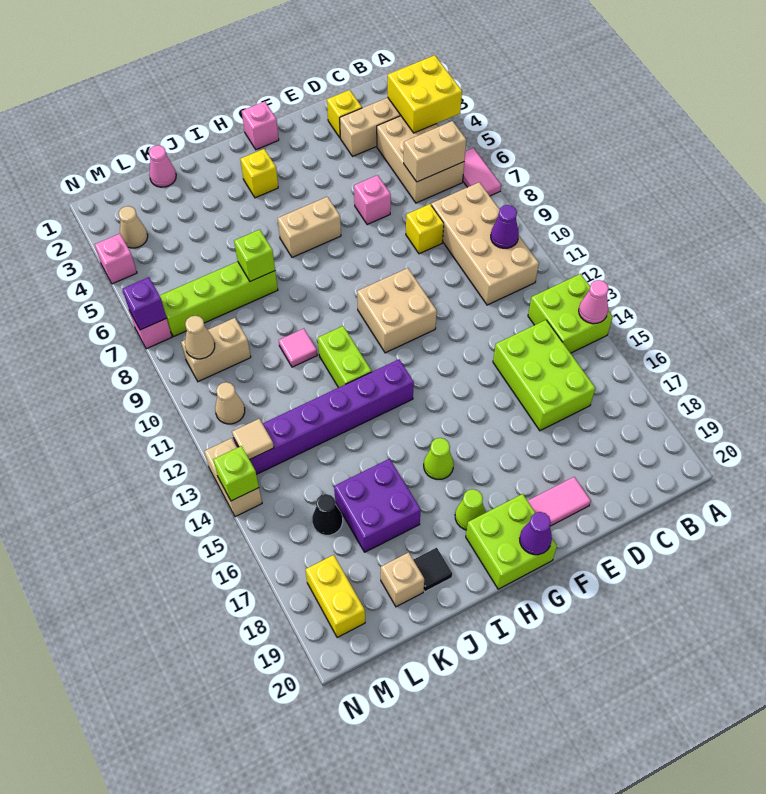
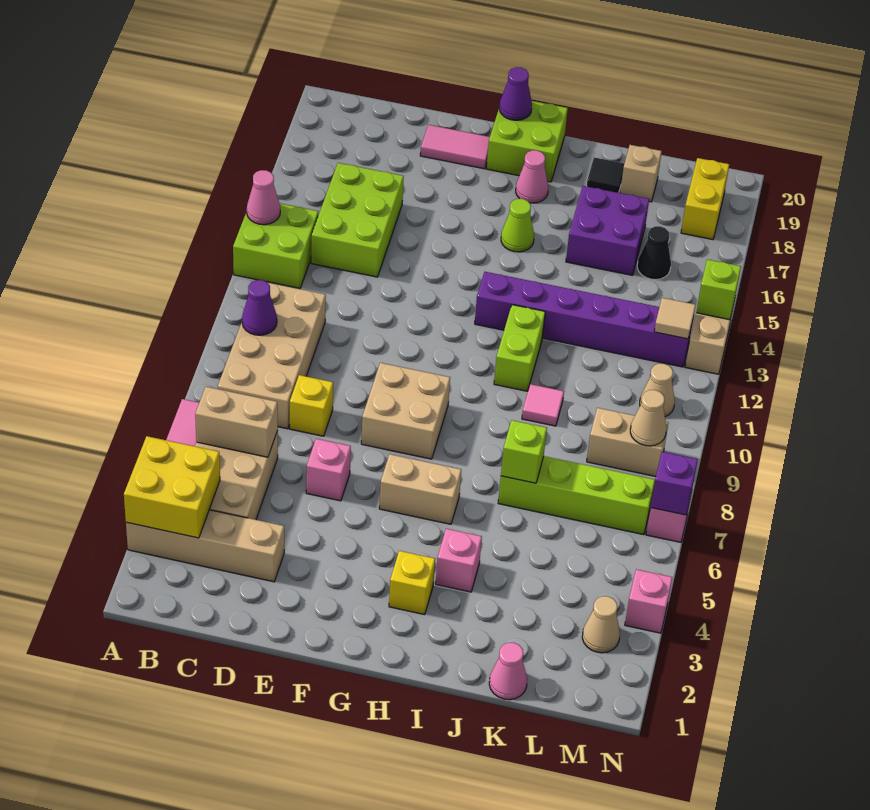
yellow 1x1 brick [327,90,362,138] -> none
tan 2x2 brick [357,268,437,353] -> tan 2x2 brick moved to [361,363,450,459]
pink 1x1 brick [242,101,279,150] -> pink 1x1 brick moved to [436,529,482,592]
lime 1x1 cone [455,489,486,530] -> pink 1x1 cone [516,150,548,203]

